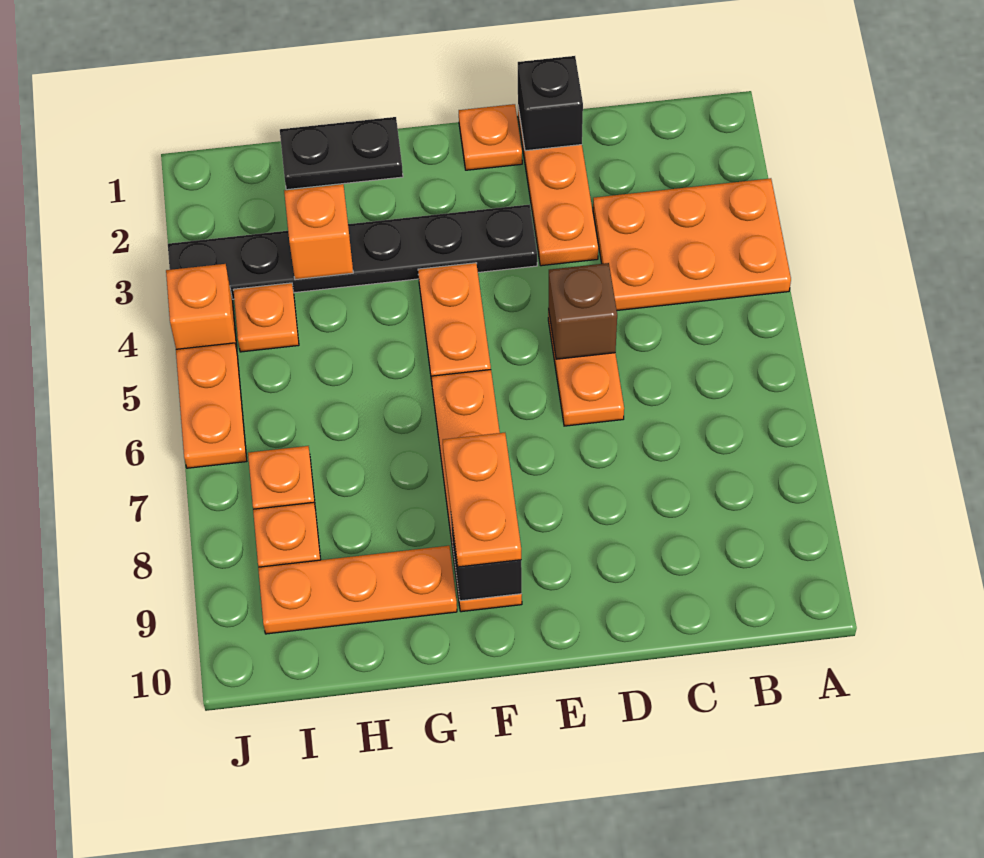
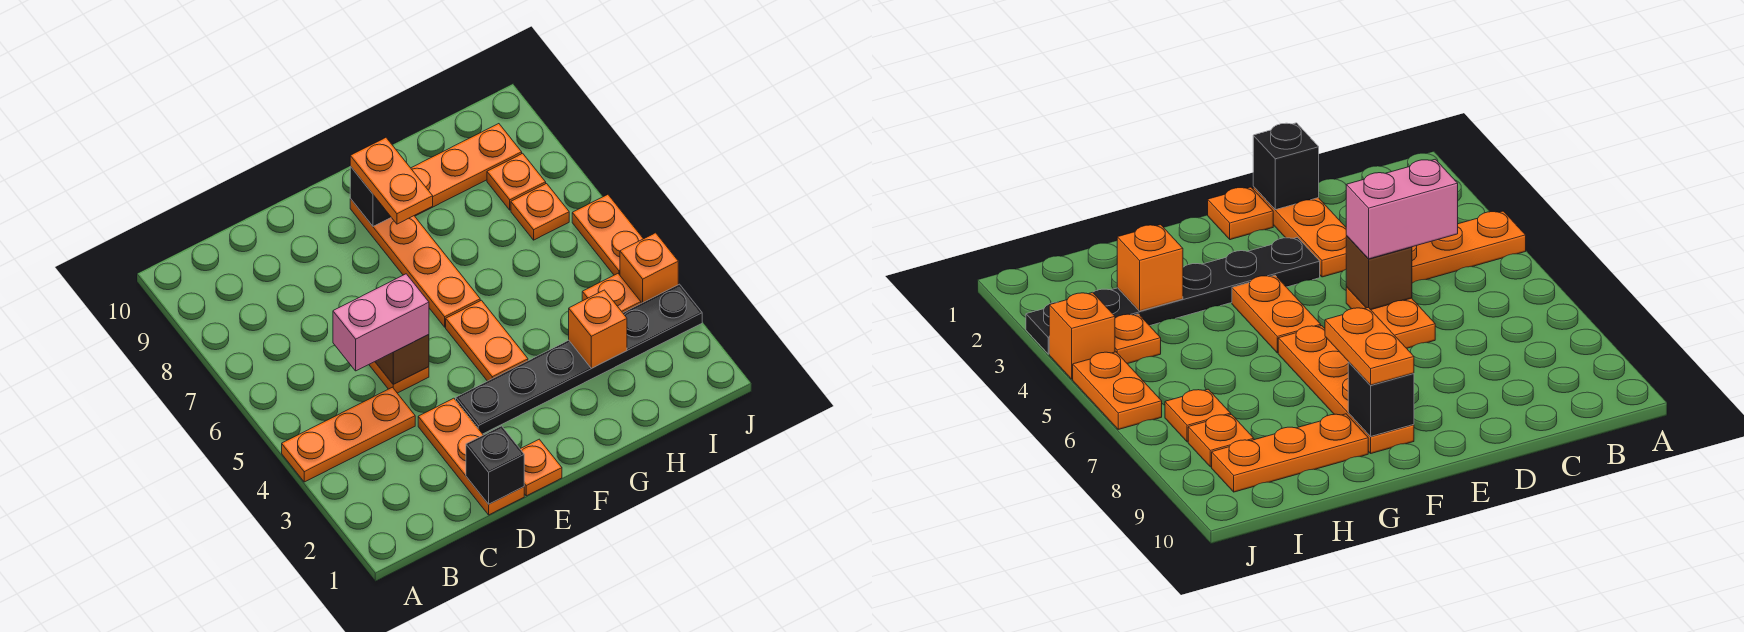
orange 2x3 plate [593,178,791,310] -> orange 1x3 plate [282,387,415,482]
none -> pink 1x2 brick [333,274,429,371]
black 1x2 plate [280,117,403,190] -> none

